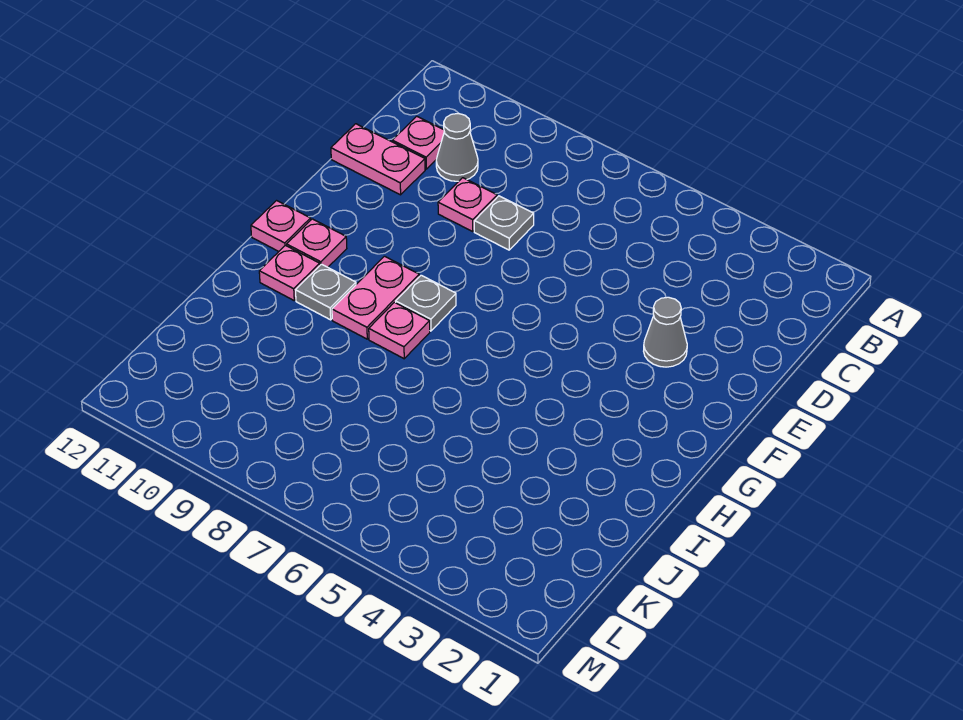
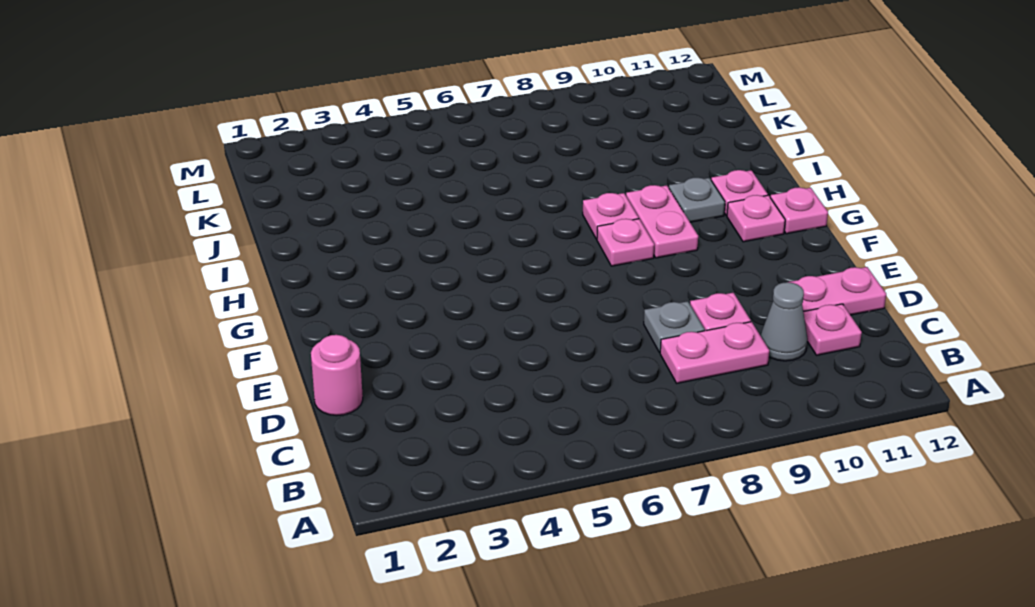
none -> pink 1x2 plate [660,322,769,383]
none -> pink 1x1 round brick [311,335,363,416]
grey 1x1 cone [644,297,687,367] -> none
grey 1x1 plate [396,275,456,331] -> pink 1x1 plate [597,219,654,266]

